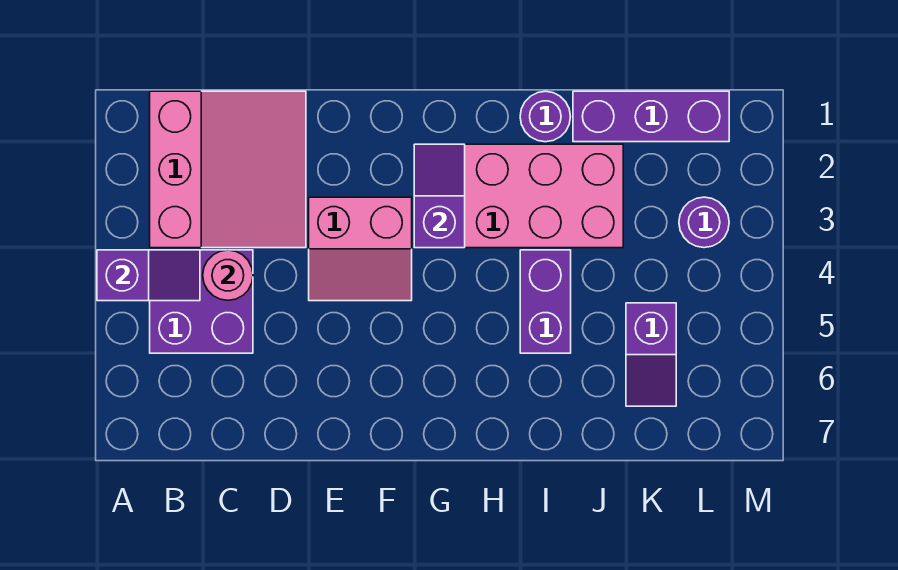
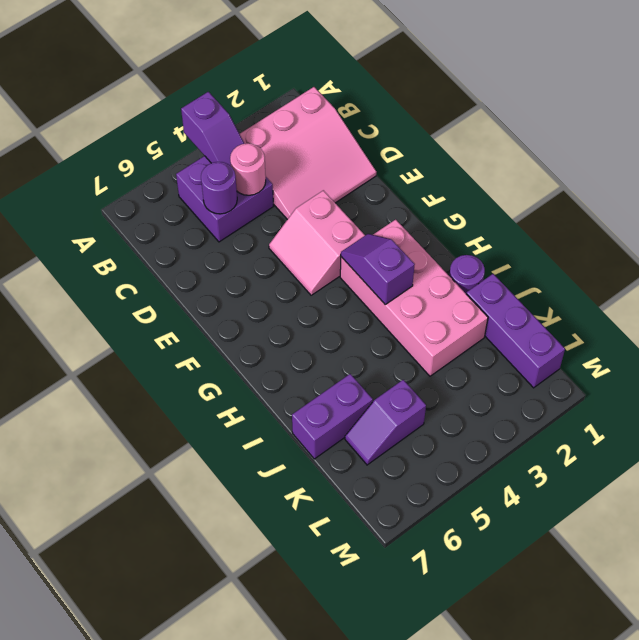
purple 1x2 slope [414,144,465,248] -> purple 1x2 slope turned to [341,234,415,305]
purple 1x2 brick [520,250,571,353] -> purple 1x2 brick moved to [292,374,373,459]
purple 1x1 round brick [679,197,729,248] -> purple 1x1 round brick moved to [201,162,237,214]

